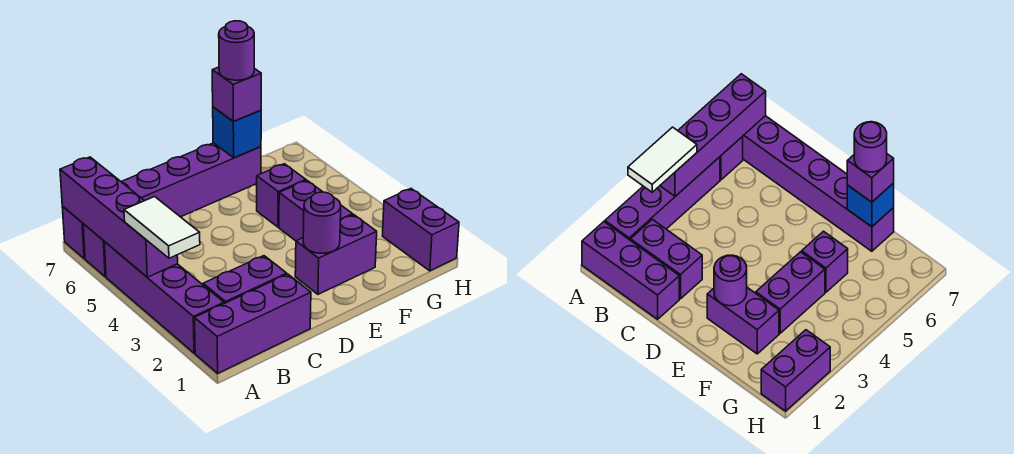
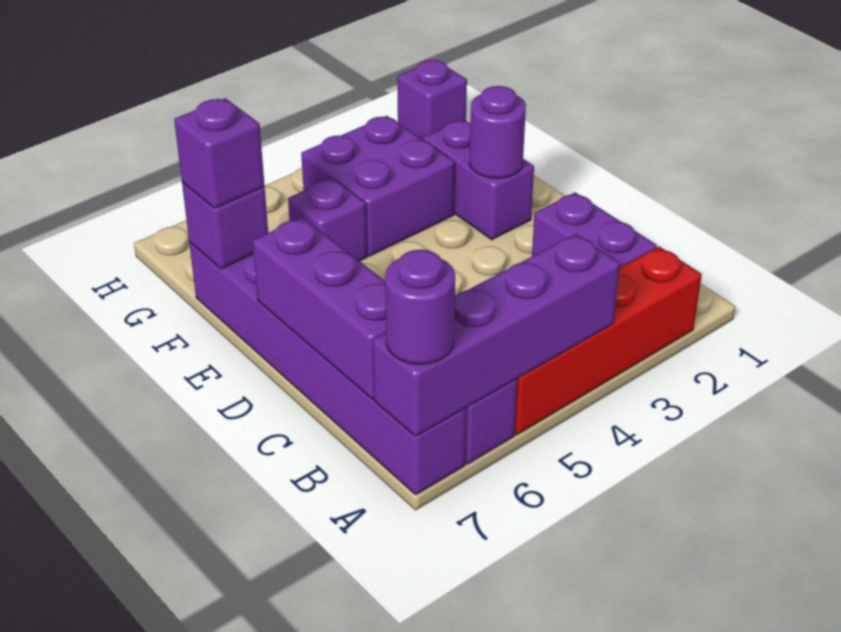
purple 1x3 brick [195,274,311,373] -> purple 1x3 brick moved to [252,217,386,399]
purple 1x4 brick [104,242,224,353] -> red 1x4 brick [515,247,702,435]
white 1x2 tile [124,197,200,258] -> none
purple 1x2 brick [279,180,353,241] -> purple 2x2 brick [301,116,455,256]
blue 1x1 brick [213,107,261,158] -> purple 1x1 brick [182,182,268,269]
purple 1x1 round brick [219,21,254,80] -> purple 1x1 round brick moved to [385,250,455,364]
purple 1x2 brick [383,189,459,271] -> purple 1x1 brick [397,60,467,140]

